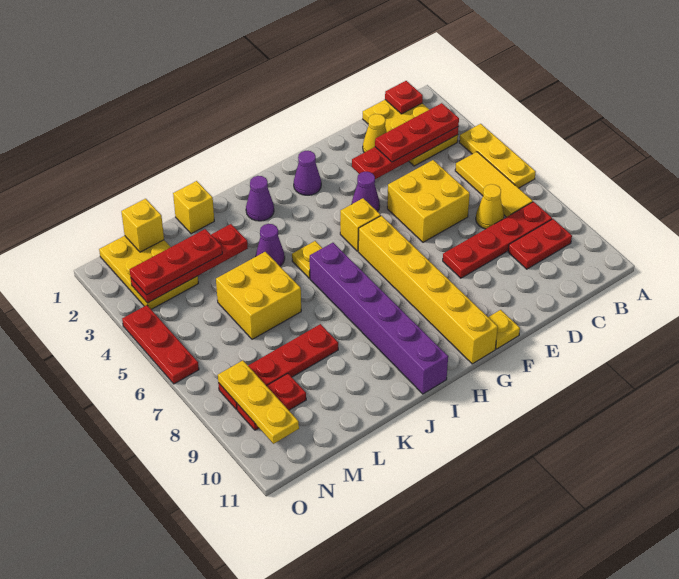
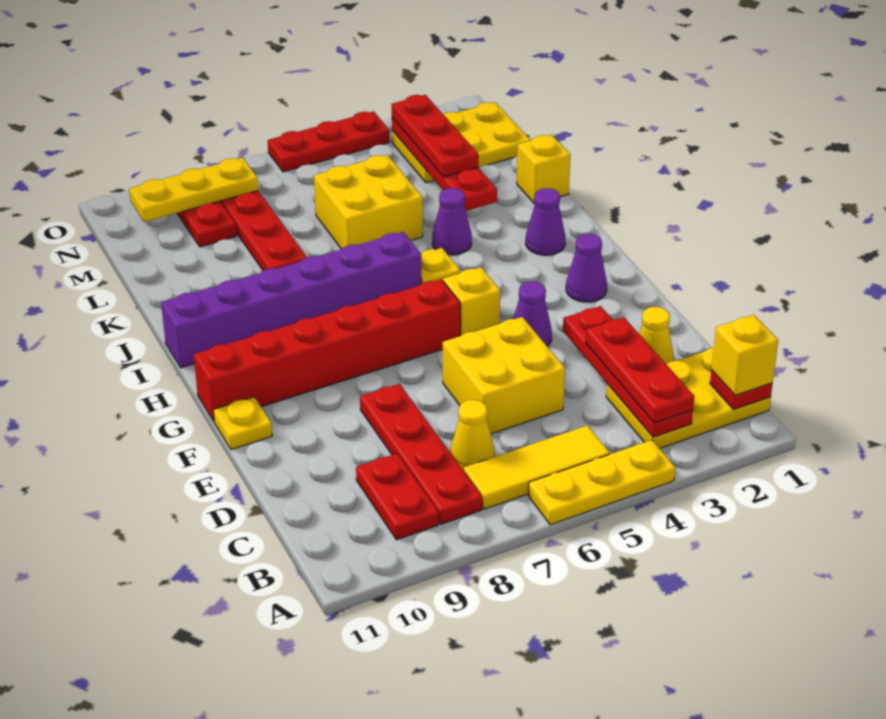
yellow 1x6 brick [358,216,498,364] -> red 1x6 brick [194,279,460,421]
yellow 1x1 brick [121,199,164,252] -> yellow 1x1 brick moved to [711,315,778,396]

